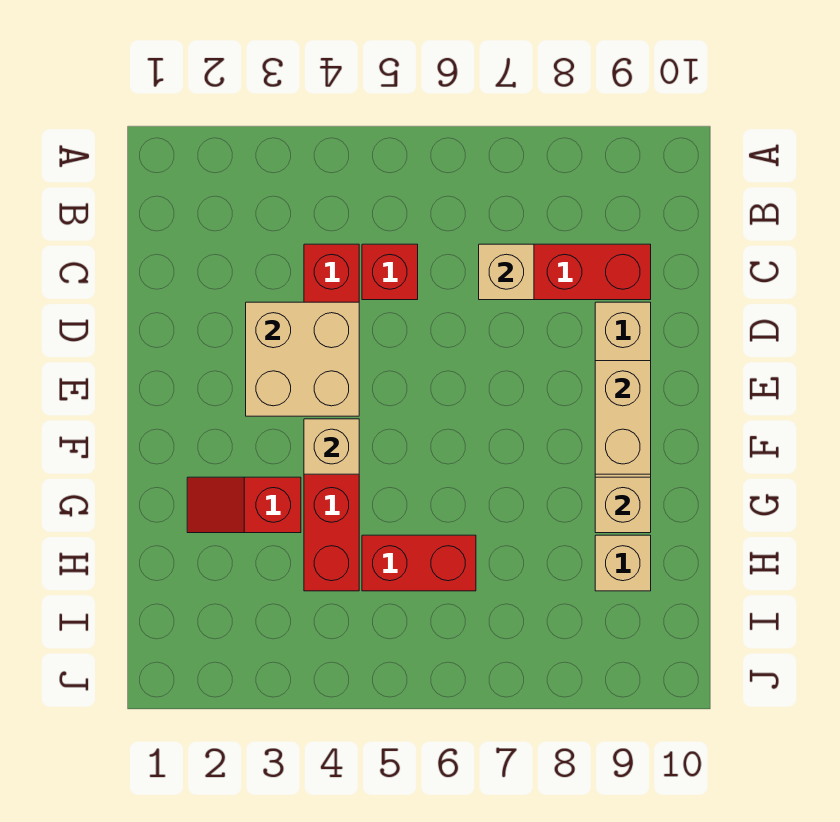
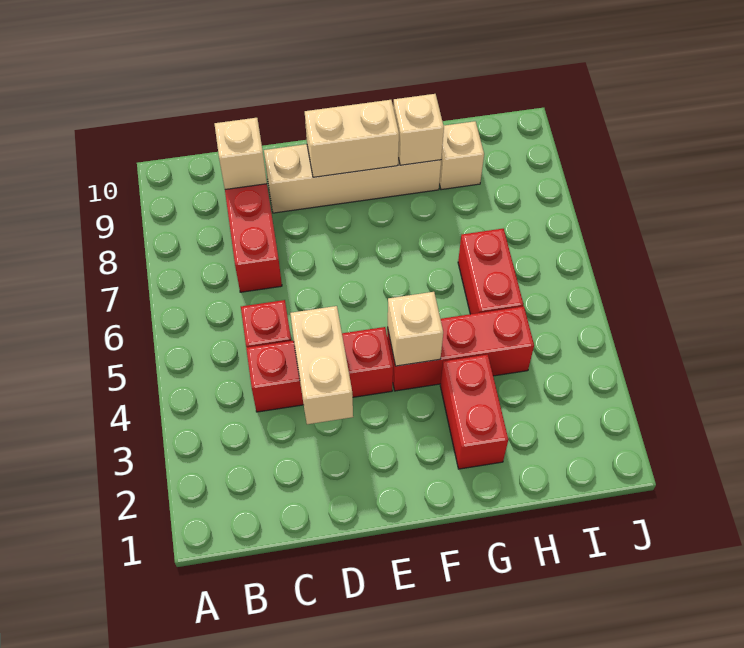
tan 1x1 brick [479,244,534,300] -> tan 1x1 brick moved to [215,118,267,189]
tan 2x2 brick [246,302,359,416] -> tan 1x2 brick [290,306,353,424]
red 1x2 slope [187,477,301,533] -> red 1x2 brick [440,355,508,469]

